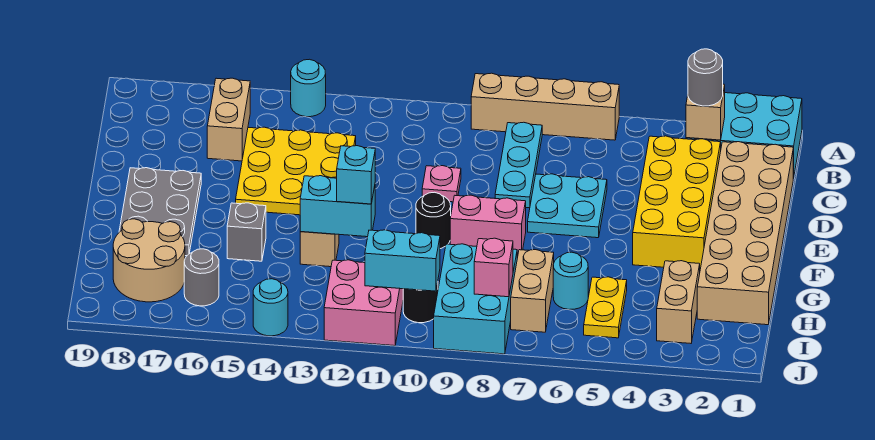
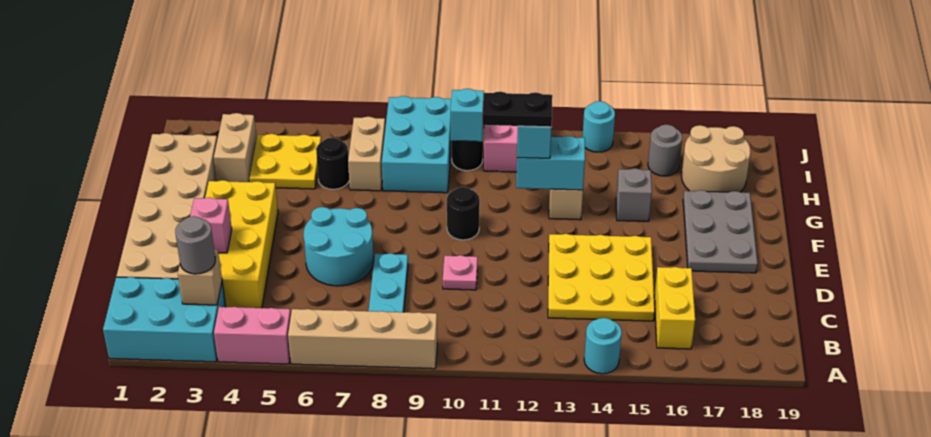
tan 1x2 brick [207,78,250,161] -> yellow 1x2 brick [654,267,695,349]
cyan 2x2 plate [528,174,607,238] -> cyan 2x2 round brick [304,207,374,286]
pink 1x2 brick [450,195,526,256] -> pink 1x2 brick moved to [214,307,291,364]
none -> black 1x2 plate [482,92,552,127]
yellow 1x2 plate [584,277,627,338] -> yellow 2x2 plate [250,134,321,189]
cyan 1x1 round brick [553,252,588,310] -> black 1x1 round brick [316,138,349,189]
pink 1x1 brick [474,238,513,297] -> pink 1x1 brick moved to [190,197,232,253]
cyan 1x2 brick [365,230,440,291] -> cyan 1x1 brick [451,89,484,142]

